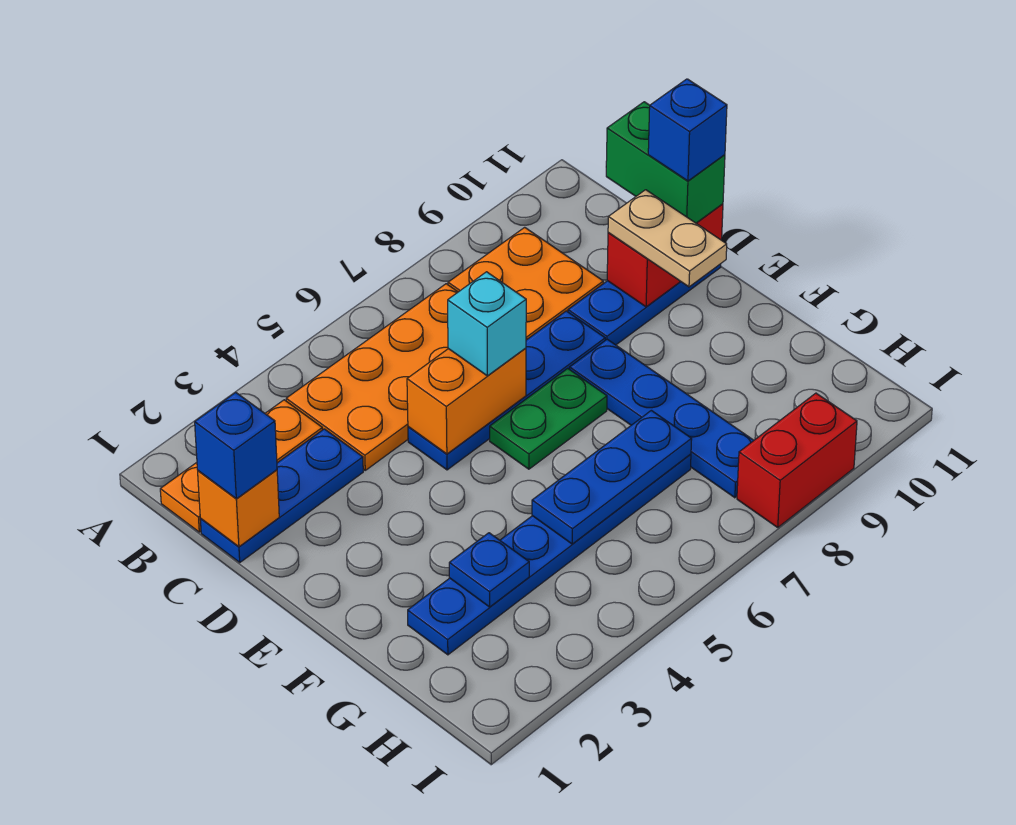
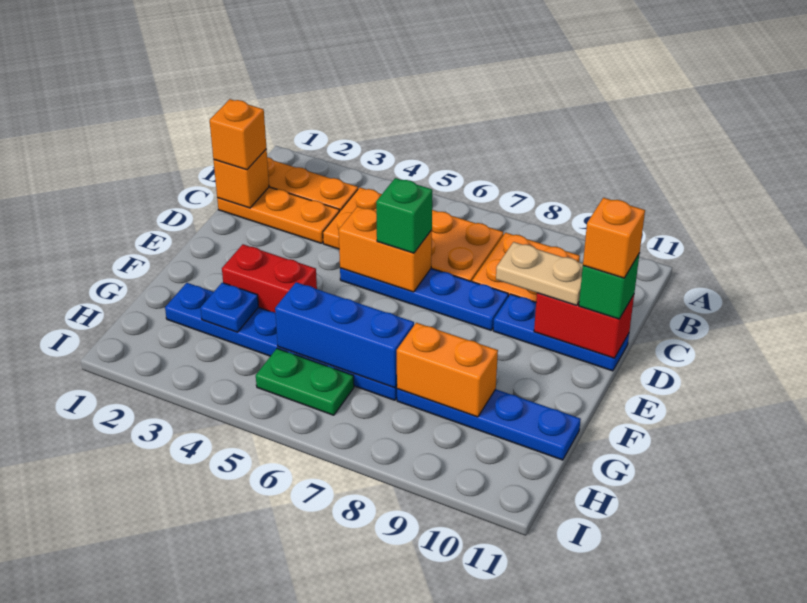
blue 1x3 plate [200,429,363,562] -> orange 1x3 plate [217,187,340,243]
blue 1x1 brick [195,392,277,499] -> orange 1x1 brick [210,99,266,170]
green 1x2 brick [606,102,725,223] -> green 1x1 brick [579,253,640,319]
cyan 1x1 brick [448,272,526,376] -> green 1x1 brick [376,178,432,253]
tan 1x2 plate [608,190,727,287] -> tan 1x2 plate turned to [496,242,583,305]
blue 1x1 brick [648,79,727,181] -> orange 1x1 brick [583,198,645,278]
green 1x2 plate [490,369,607,469] -> green 1x2 plate moved to [256,349,354,415]
blue 1x4 plate [570,339,754,498] -> blue 1x4 plate turned to [397,389,581,460]
blue 1x3 plate [532,410,692,544] -> blue 1x3 brick [275,282,414,388]
none -> orange 1x2 brick [397,323,498,417]
red 1x2 brick [737,393,857,527] -> red 1x2 brick moved to [222,244,317,312]

